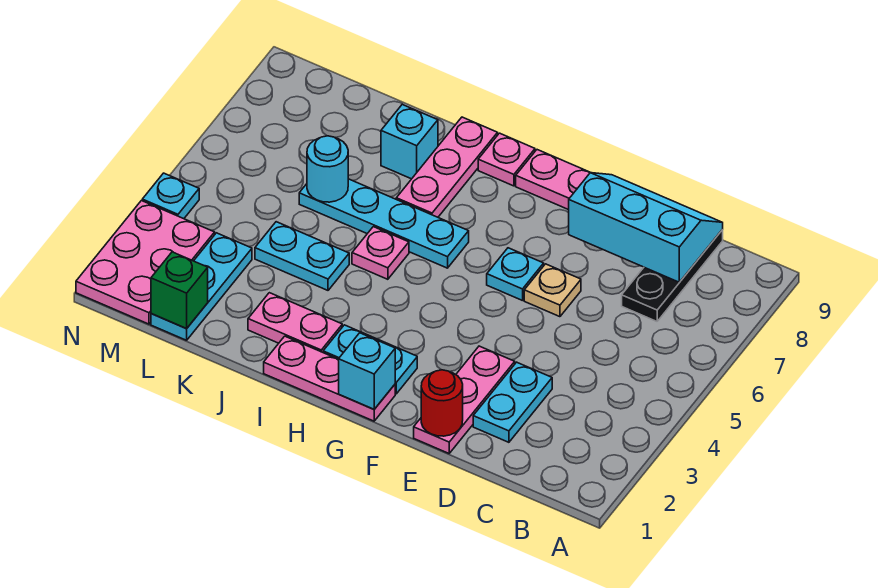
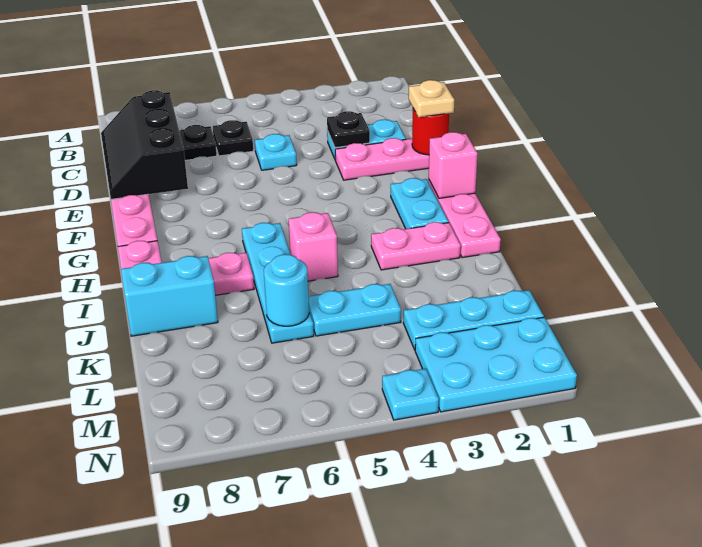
none -> black 1x1 plate [213,120,253,156]
cyan 2x3 slope [569,173,723,282] -> black 2x3 slope [101,90,188,199]
none -> black 1x1 plate [327,111,370,148]
tan 1x1 plate [524,264,581,317] -> tan 1x1 plate moved to [409,80,454,117]
cyan 1x1 plate [487,248,544,301] -> cyan 1x1 plate moved to [255,134,297,170]
cyan 1x1 brick [339,333,395,409] -> pink 1x1 brick [429,132,478,198]
pink 1x2 plate [248,293,342,352] -> pink 1x2 plate turned to [371,222,461,270]
pink 1x1 plate [352,227,409,279] -> pink 1x1 brick [289,212,338,281]
cyan 1x2 plate [255,222,349,290] -> cyan 1x2 plate turned to [308,284,401,336]
cyan 1x1 brick [381,104,438,179] -> cyan 1x2 brick [121,256,218,336]
green 1x1 brick [151,252,208,329] -> none
pink 2x3 plate [76,201,215,324] -> cyan 2x3 plate [415,317,577,412]

